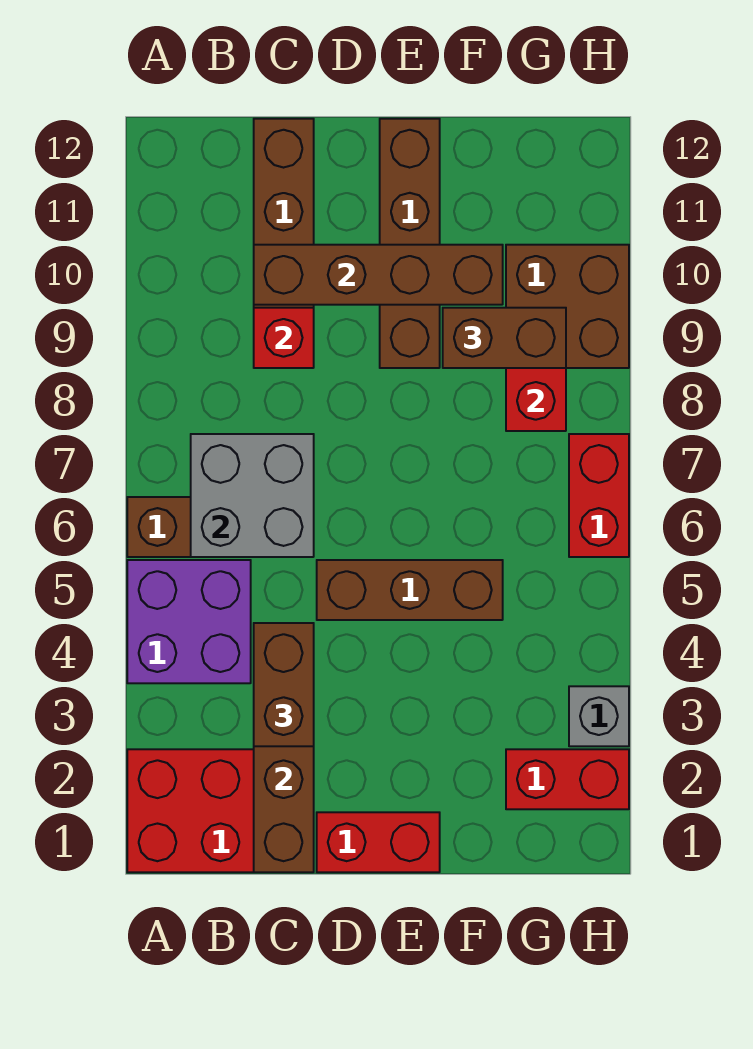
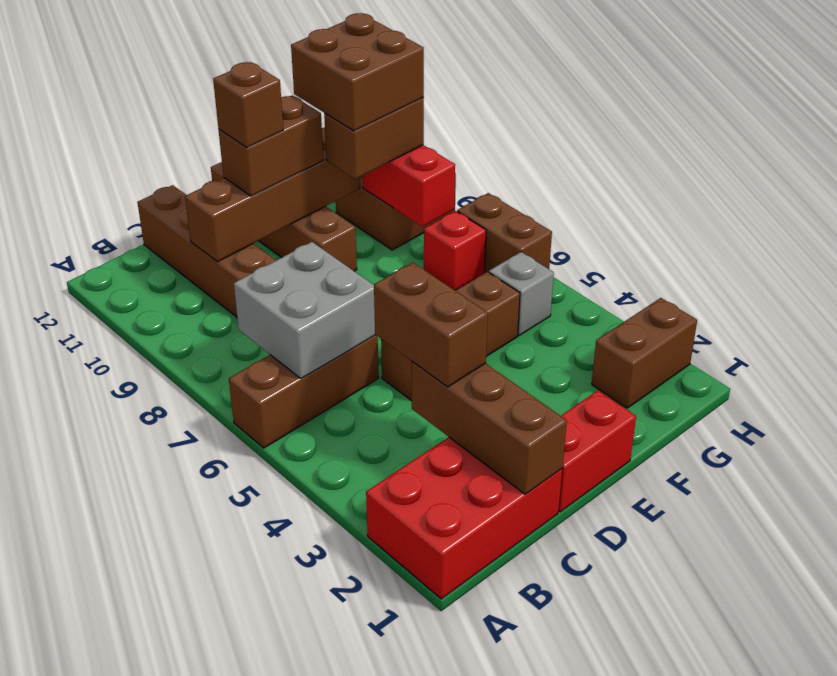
purple 2x2 brick [127,560,251,683] -> none
red 1x1 brick [254,308,314,368] -> red 1x1 brick moved to [424,211,486,290]
none -> brown 1x2 brick [219,96,323,196]
none -> brown 1x1 brick [213,62,283,147]
none -> brown 2x2 brick [291,13,424,131]
red 1x2 brick [506,749,629,809] -> brown 1x2 brick [592,298,697,408]
grey 1x1 brick [569,686,629,746] -> grey 1x1 brick moved to [489,252,554,336]
red 1x2 brick [569,434,629,557] -> brown 1x2 brick [457,193,552,272]

